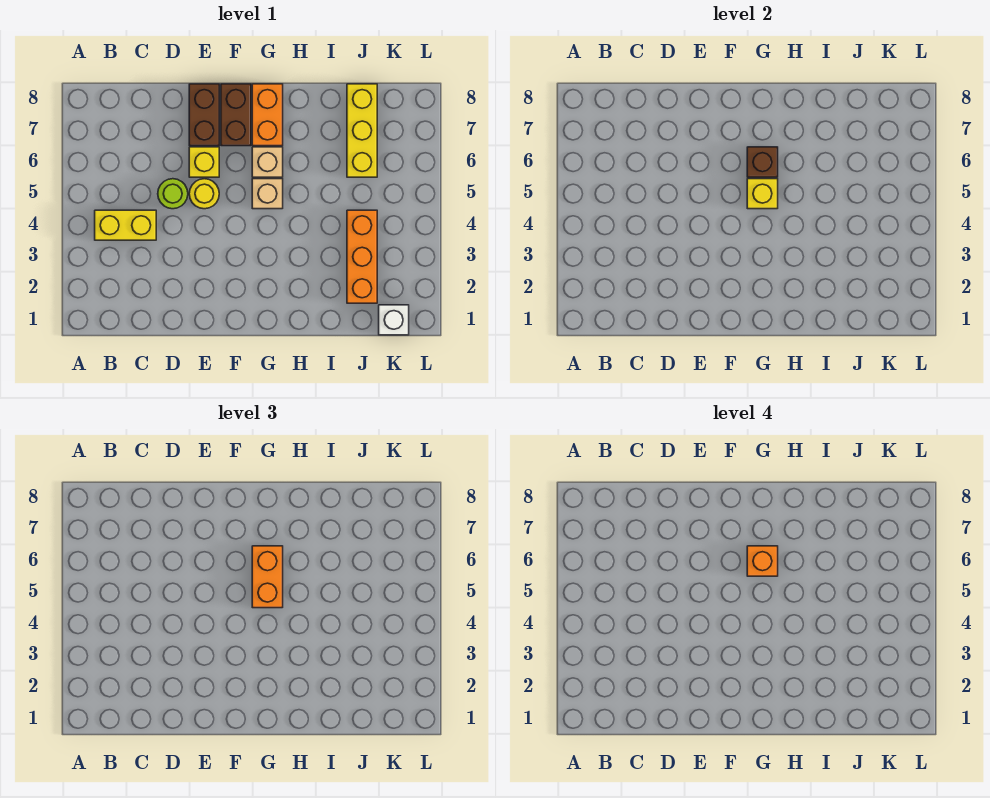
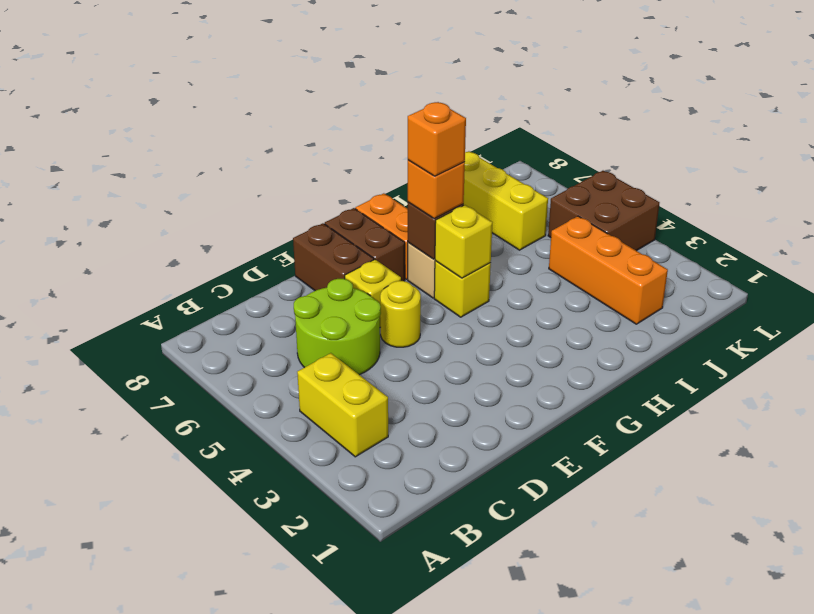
yellow 1x2 brick [95,210,156,240] -> yellow 1x2 brick turned to [297,353,388,457]
lime 1x1 round brick [158,179,188,209] -> lime 2x2 round brick [294,279,381,375]
tan 1x1 brick [252,179,283,209] -> yellow 1x1 brick [434,261,491,317]
orange 1x2 brick [252,546,283,608] -> orange 1x1 brick [408,160,465,219]
white 1x1 brick [379,305,409,335] -> none
none -> brown 2x2 brick [548,171,659,251]

